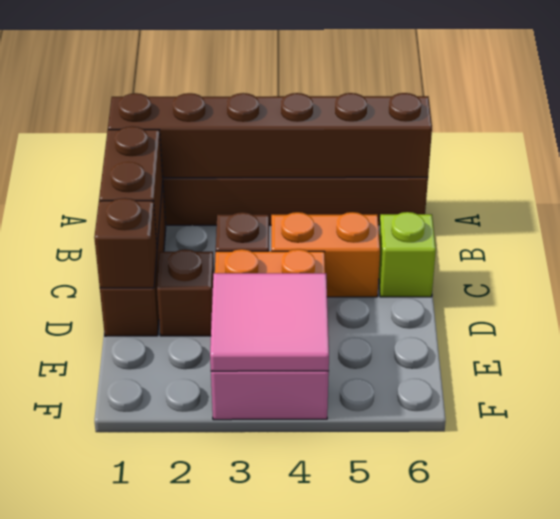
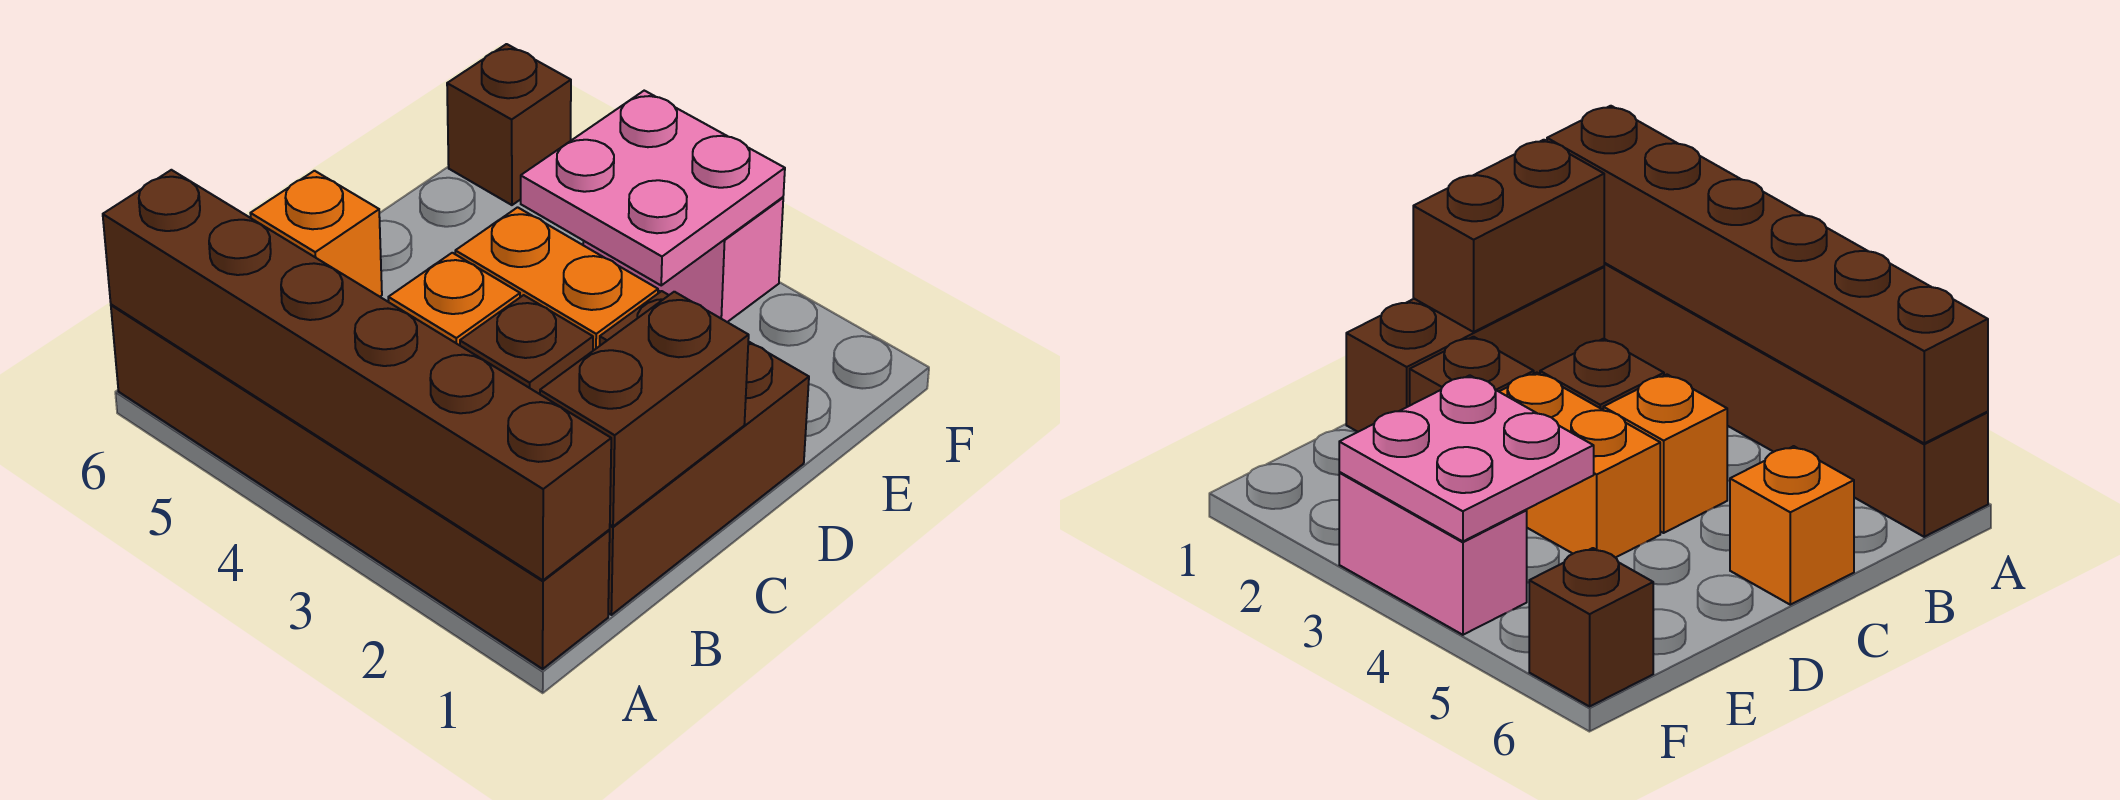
orange 1x2 brick [271,212,380,297] -> orange 1x1 brick [388,253,520,345]
lime 1x1 brick [379,212,436,297] -> orange 1x1 brick [250,171,382,297]
brown 1x1 brick [94,198,157,288] -> brown 1x1 brick moved to [447,44,571,205]
pink 2x2 tile [210,273,329,371] -> pink 2x2 plate [521,91,785,285]

